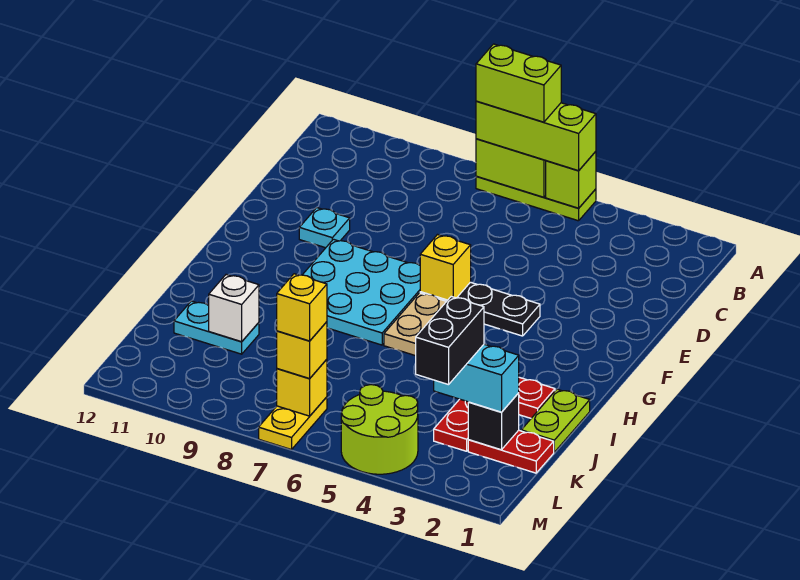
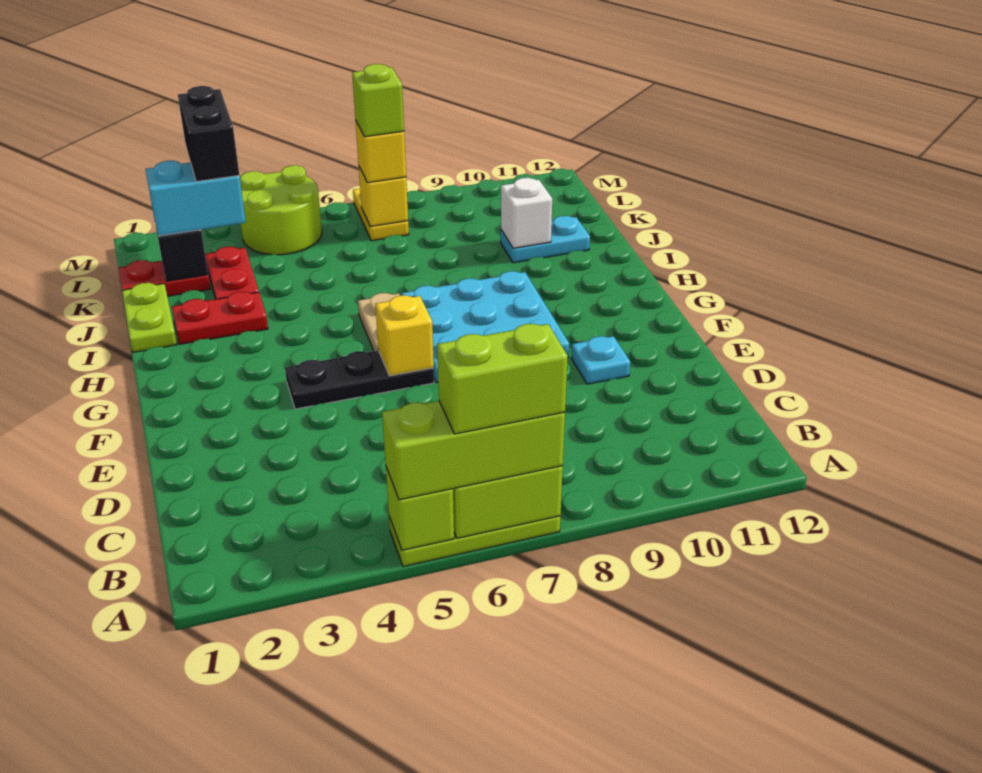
yellow 1x1 brick [277,274,327,341] -> lime 1x1 brick [352,64,404,137]

